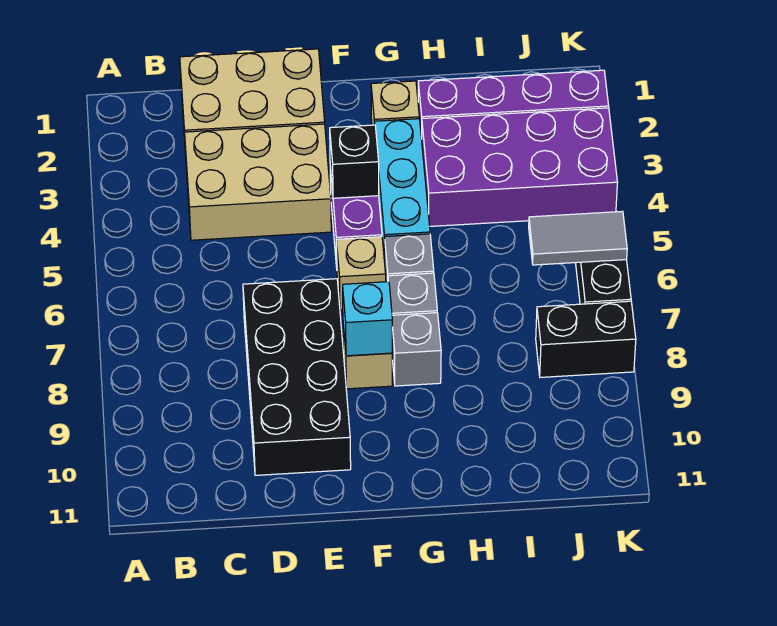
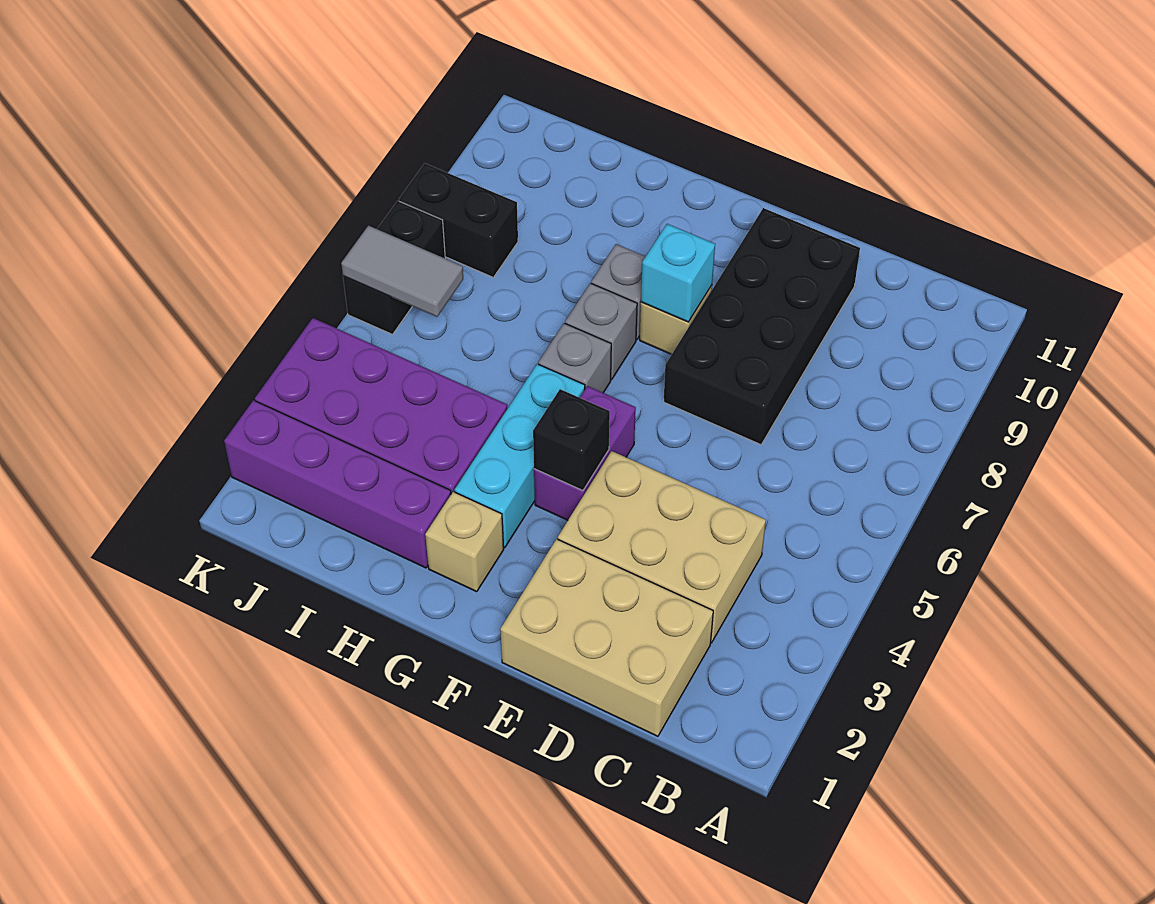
tan 1x1 brick [336,237,386,310] -> none

